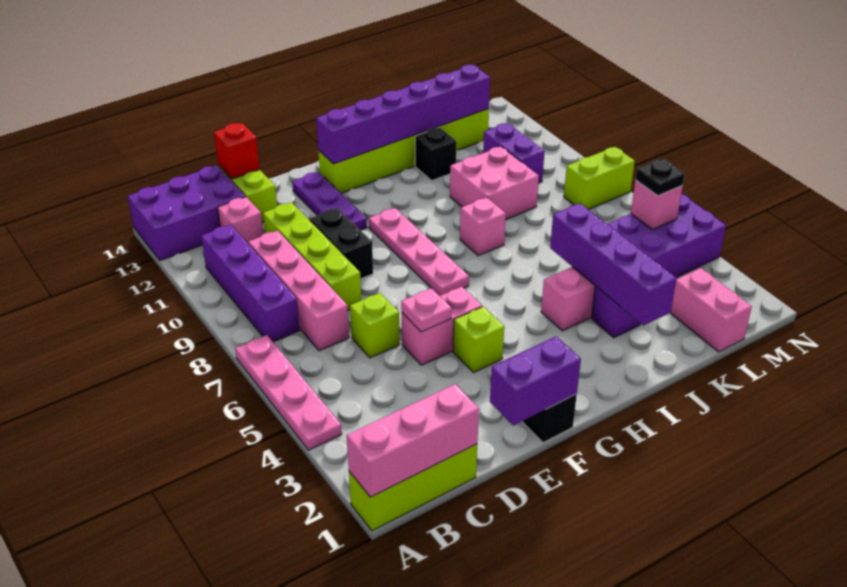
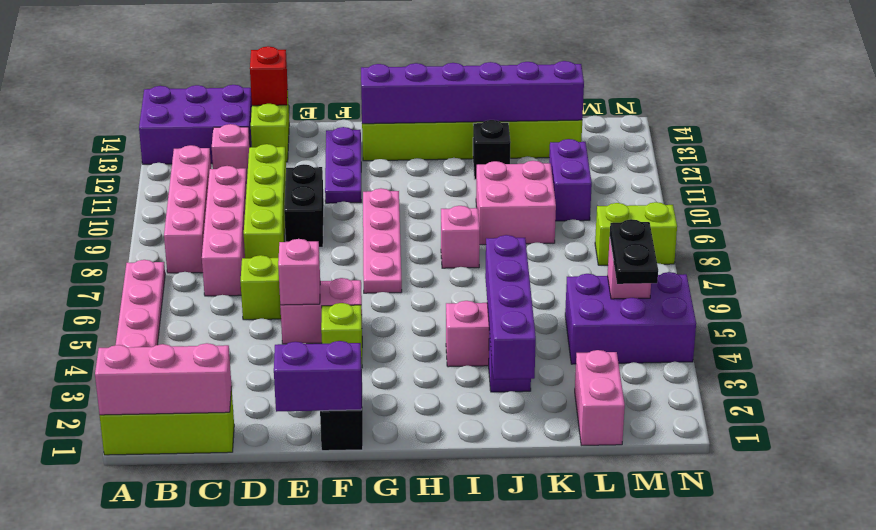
purple 1x4 brick [201,225,300,342] -> pink 1x4 brick [164,145,211,273]
pink 1x1 plate [401,288,452,332] -> pink 1x1 brick [278,239,320,305]
black 1x1 plate [635,158,685,196] -> black 1x2 plate [610,219,658,284]

